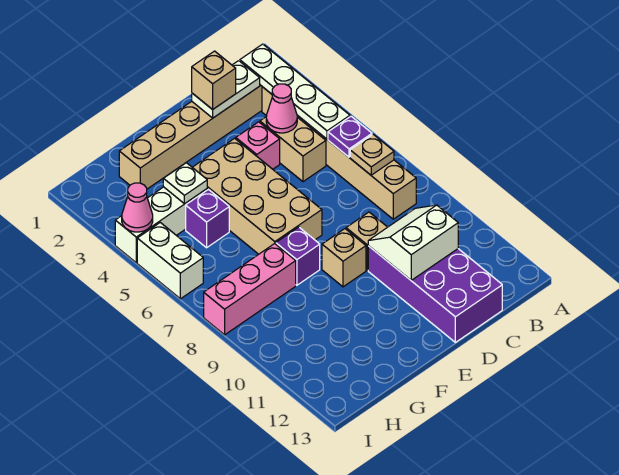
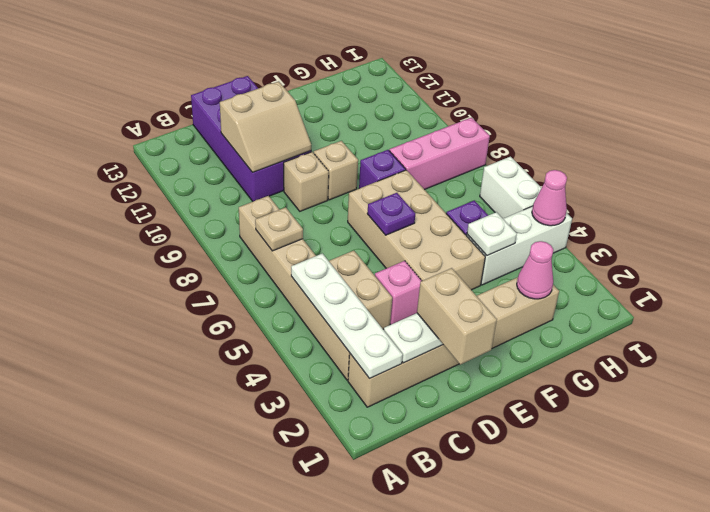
purple 1x1 plate [328,116,372,157] -> purple 1x1 plate moved to [367,193,415,235]
pink 1x1 cone [266,84,297,133] -> pink 1x1 cone moved to [517,241,553,299]
white 2x2 slope [368,205,458,280] -> tan 2x2 slope [220,82,311,172]
tan 1x1 brick [192,51,236,110] -> tan 1x2 brick [417,268,497,365]

